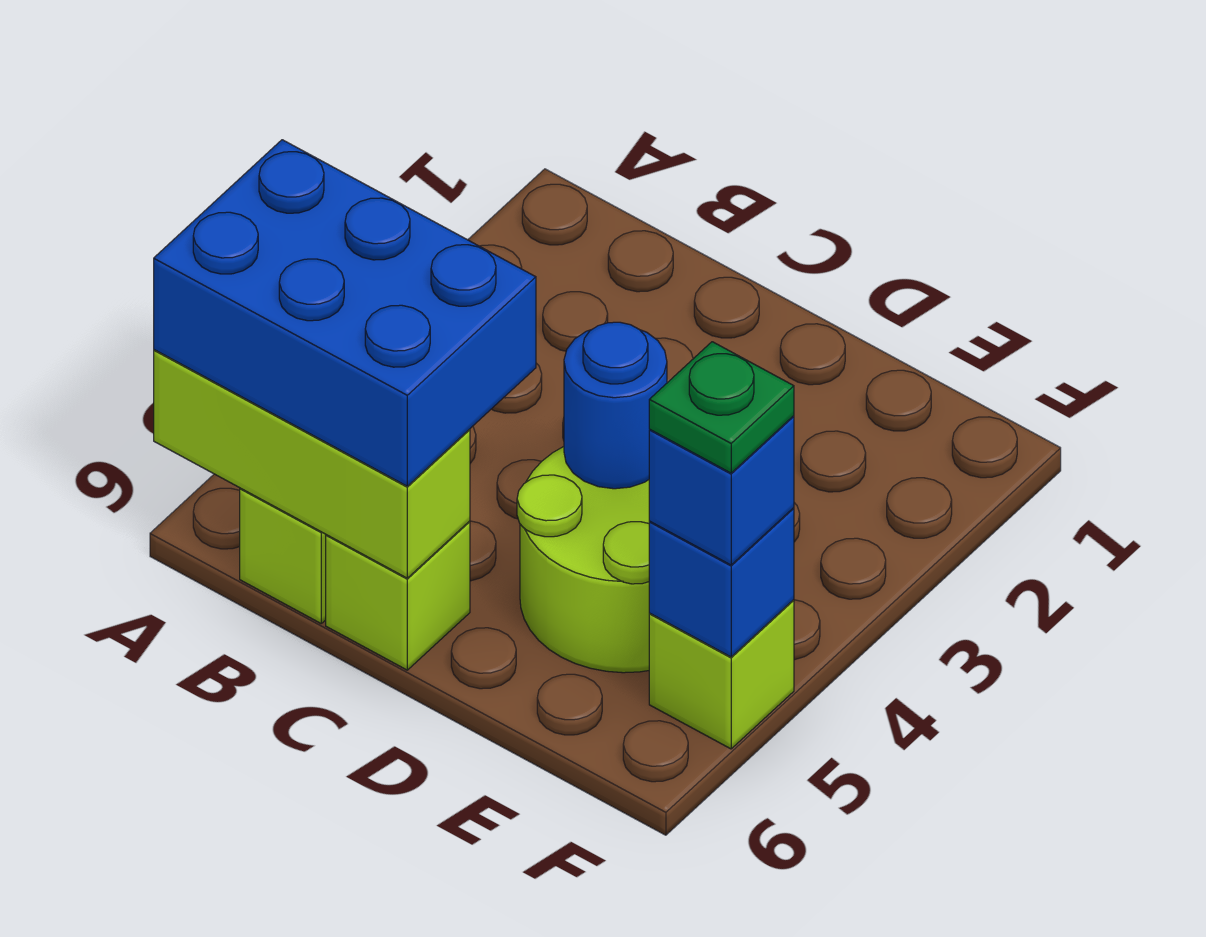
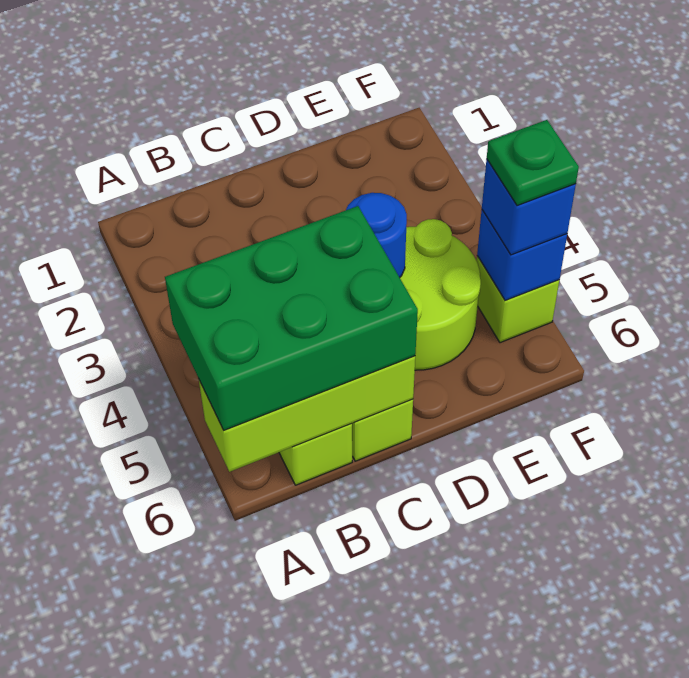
blue 2x3 brick [154,140,536,486] -> green 2x3 brick [165,206,418,430]

